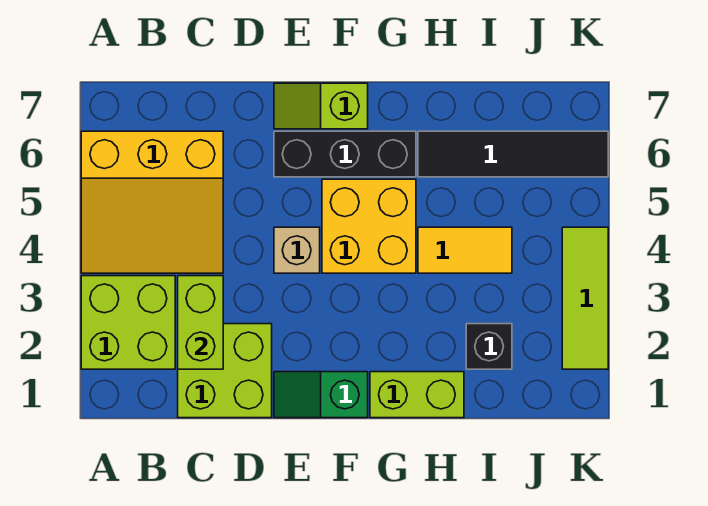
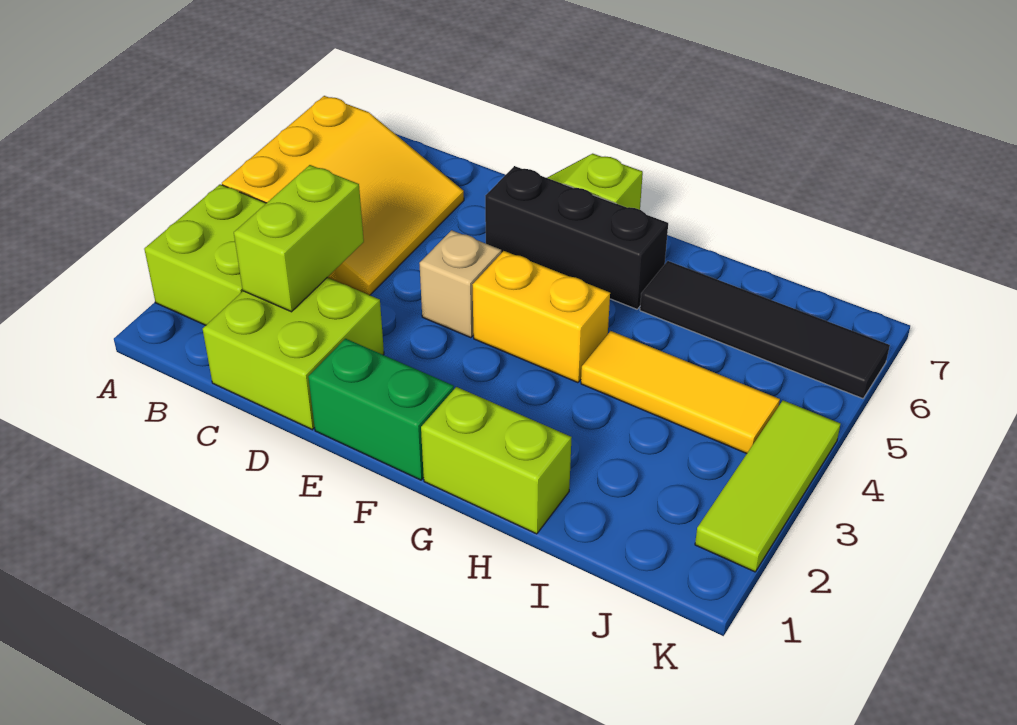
yellow 3x3 slope [81,131,223,273] -> yellow 3x3 slope turned to [222,96,464,295]
green 1x2 slope [274,372,368,418] -> green 1x2 brick [308,339,454,480]
yellow 2x2 brick [322,179,416,273] -> yellow 1x2 brick [472,251,610,383]
yellow 1x2 tile [418,227,512,273] -> yellow 1x3 tile [581,331,780,454]
black 1x1 brick [466,324,512,369] -> none

